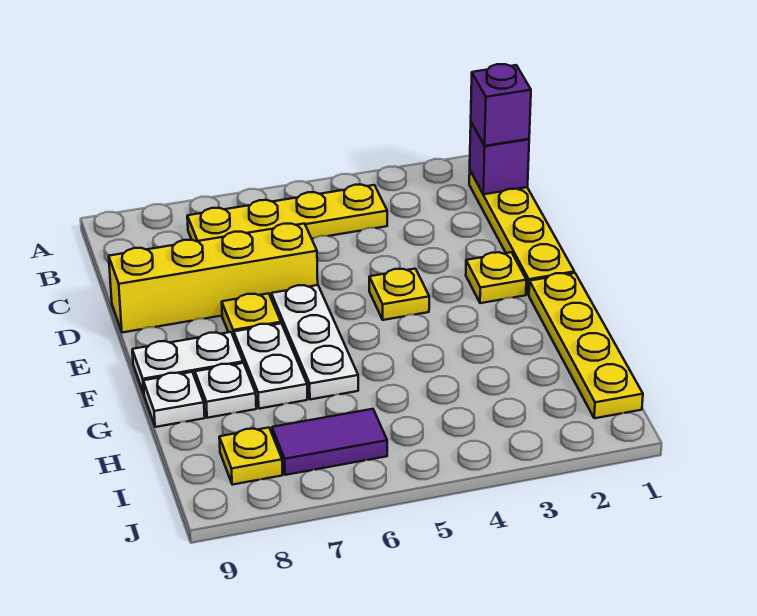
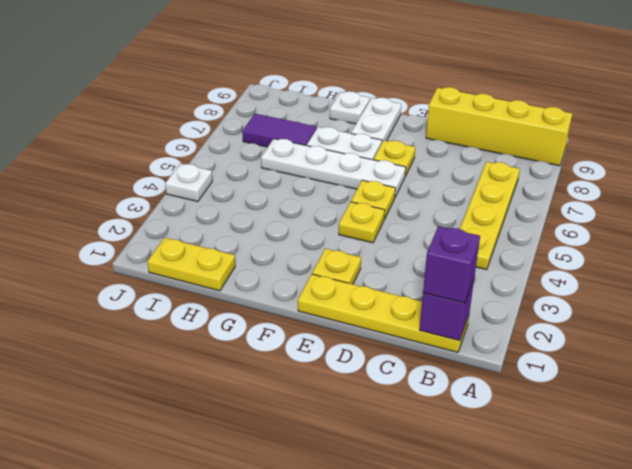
yellow 1x4 brick [109,224,318,333] -> yellow 1x4 brick turned to [426,87,572,166]
white 1x3 plate [271,285,358,399] -> white 1x4 plate [261,139,406,197]
yellow 1x4 plate [529,273,643,418] -> yellow 1x2 plate [147,238,235,291]
white 1x1 plate [195,363,256,418] -> white 1x1 plate moved to [165,163,212,202]
purple 1x2 tile [272,409,387,475] -> purple 1x2 tile turned to [242,114,317,147]
yellow 1x1 plate [219,428,283,485] -> yellow 1x1 plate moved to [351,180,395,219]

